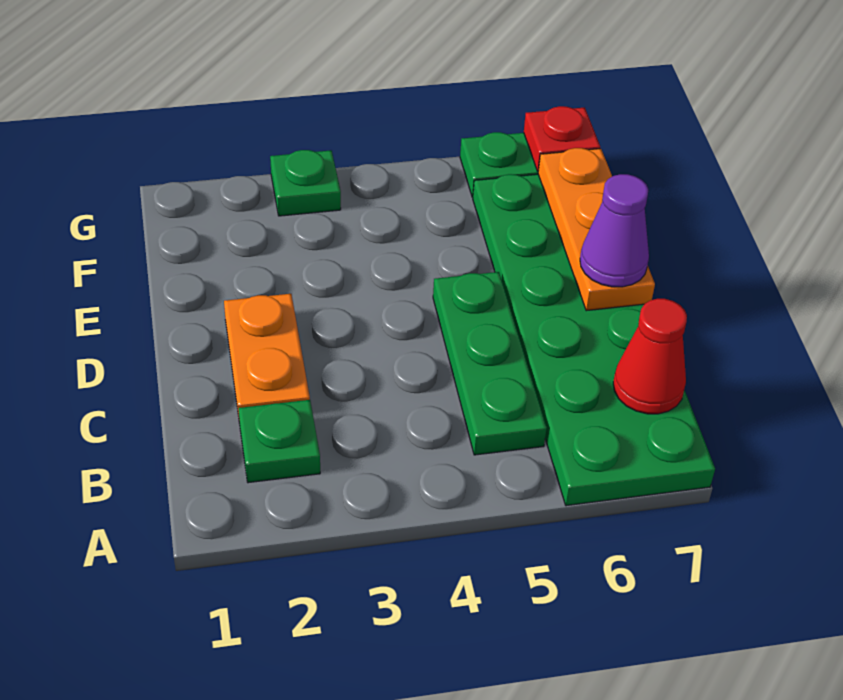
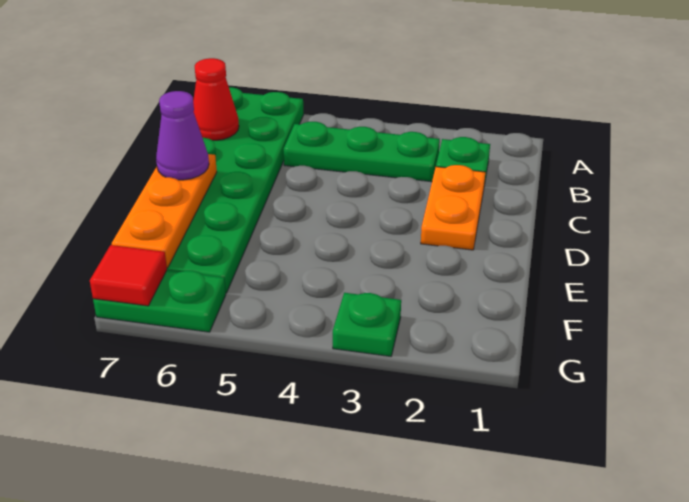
green 1x3 plate [433,272,547,455] -> green 1x3 plate turned to [284,122,440,182]
red 1x1 plate [524,106,600,171] -> red 1x1 tile [90,245,167,306]

